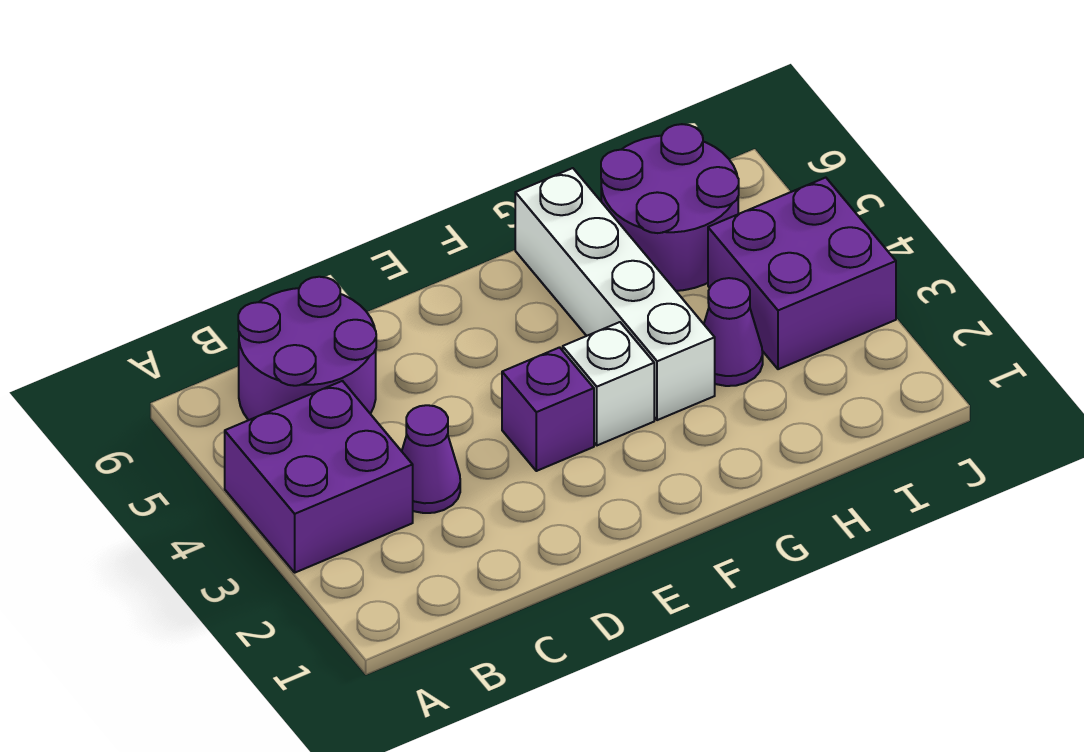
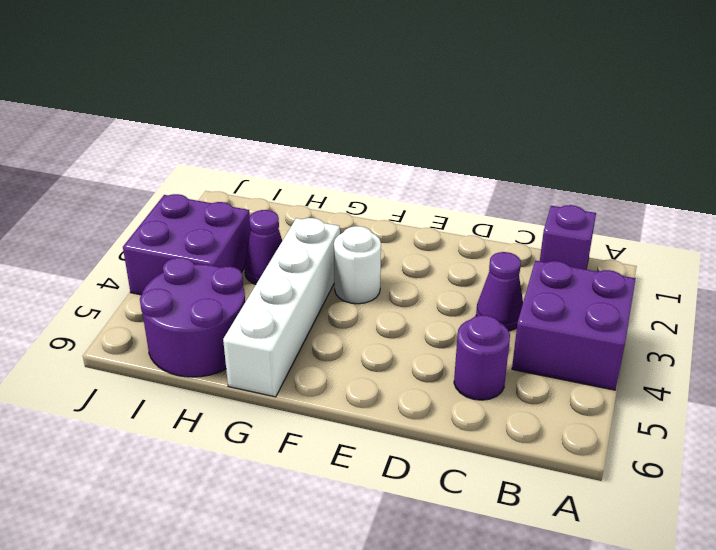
purple 2x2 round brick [238,277,376,420] -> purple 1x1 round brick [454,315,510,400]
purple 1x1 brick [502,347,594,471] -> purple 1x1 brick moved to [540,205,596,269]
white 1x1 brick [563,322,654,445] -> white 1x1 round brick [334,226,381,304]

